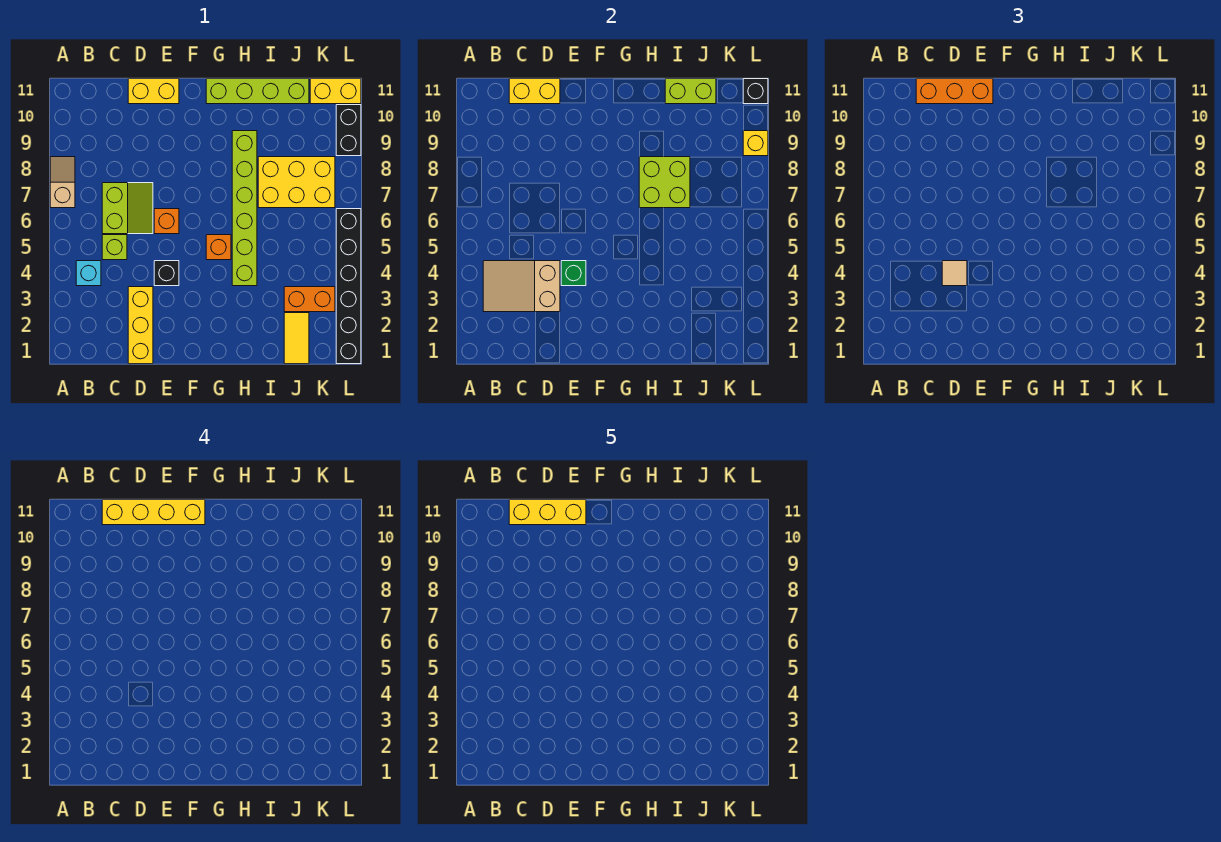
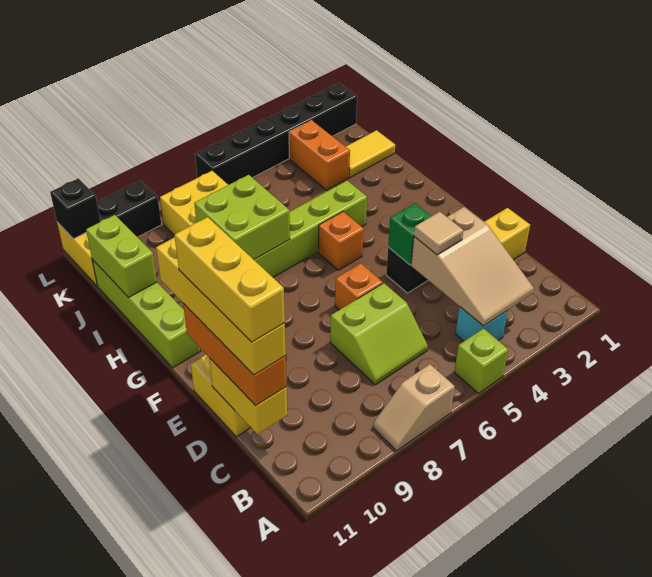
lime 1x1 brick [102,235,127,260] -> lime 1x1 brick moved to [454,328,508,393]
lime 2x2 slope [102,183,153,234] -> lime 2x2 slope turned to [330,283,428,385]
yellow 1x1 brick [743,131,768,156] -> none

